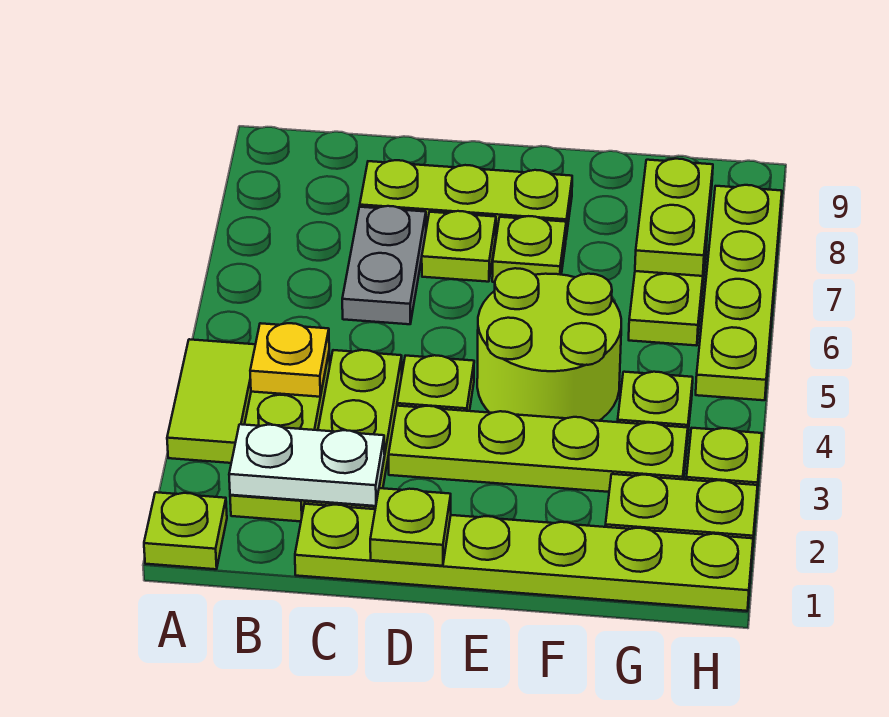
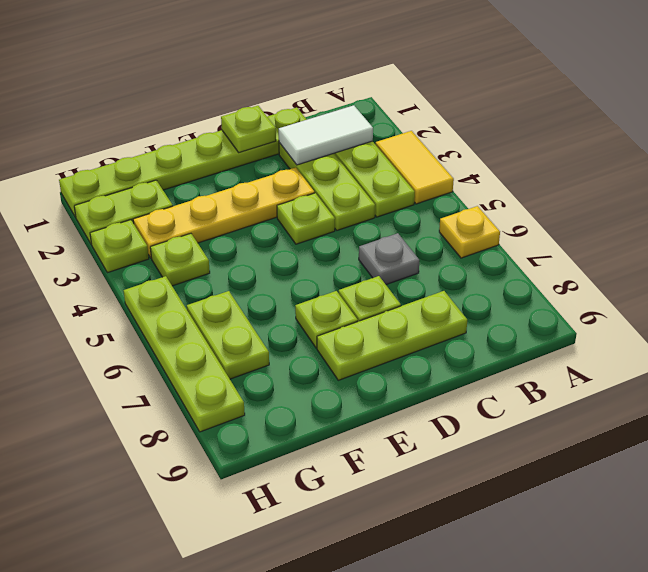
lime 1x1 plate [144,492,227,569] -> none
lime 1x2 tile [167,339,255,463] -> yellow 1x2 tile [375,131,454,204]
white 1x2 plate [229,424,385,506] -> white 1x2 tile [279,105,373,165]
yellow 1x1 plate [250,323,329,397] -> yellow 1x1 plate moved to [439,206,500,258]
grey 1x2 plate [342,206,426,324] -> grey 1x1 plate [359,233,419,285]
lime 1x4 plate [389,406,688,492] -> yellow 1x4 plate [133,167,315,258]
lime 2x2 round brick [477,268,621,421] -> none
lime 1x2 plate [635,159,713,276] -> none

